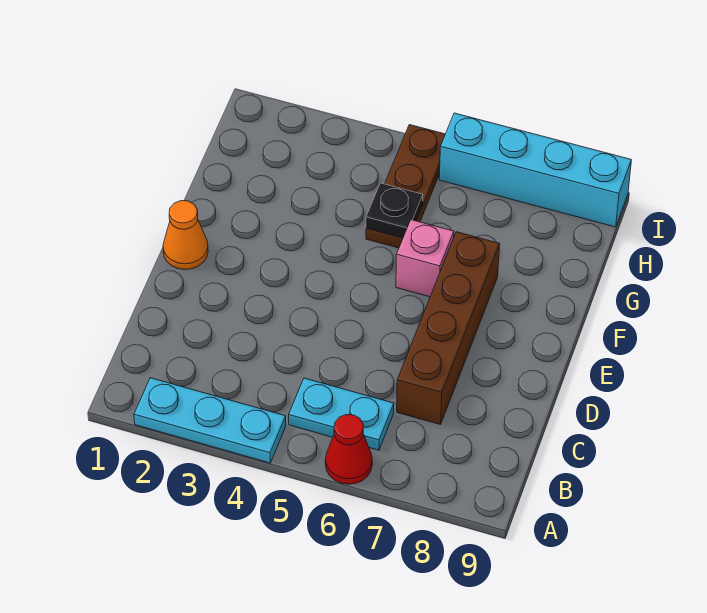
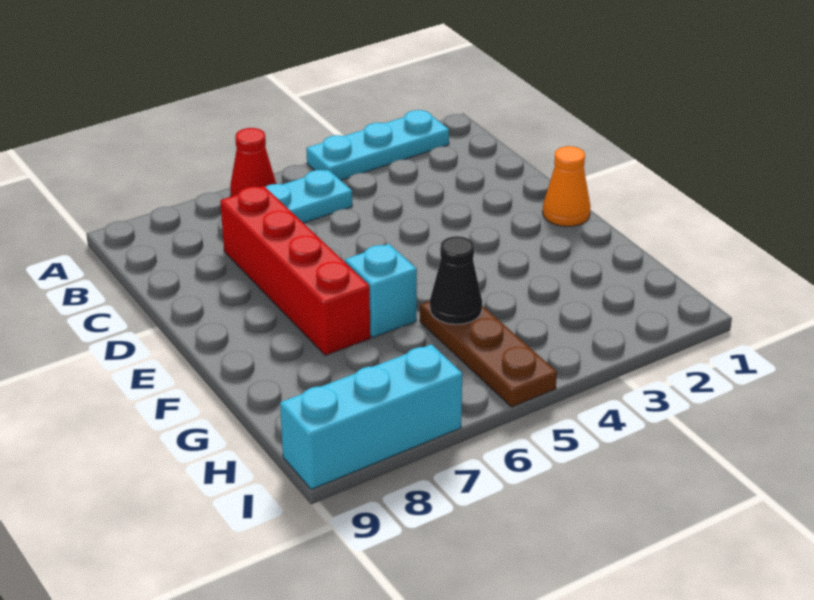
brown 1x4 brick [397,232,500,425] -> red 1x4 brick [220,186,370,355]
pink 1x1 brick [396,220,454,297] -> cyan 1x1 brick [345,244,417,337]
black 1x1 plate [366,183,423,238] -> black 1x1 cone [430,236,482,324]
cyan 1x4 brick [439,113,631,227] -> cyan 1x3 brick [280,344,462,490]

